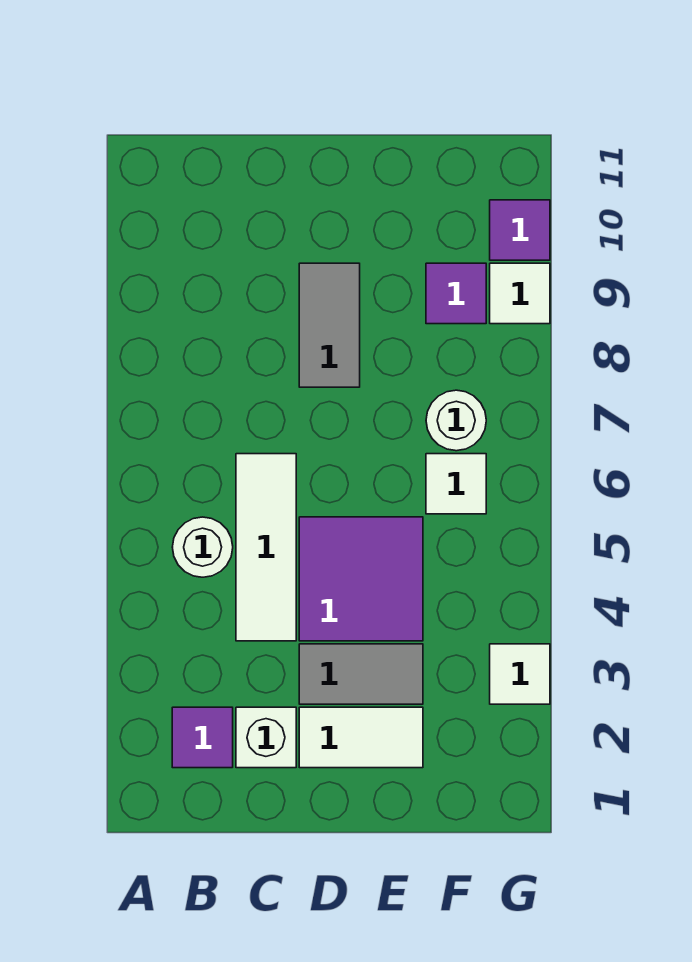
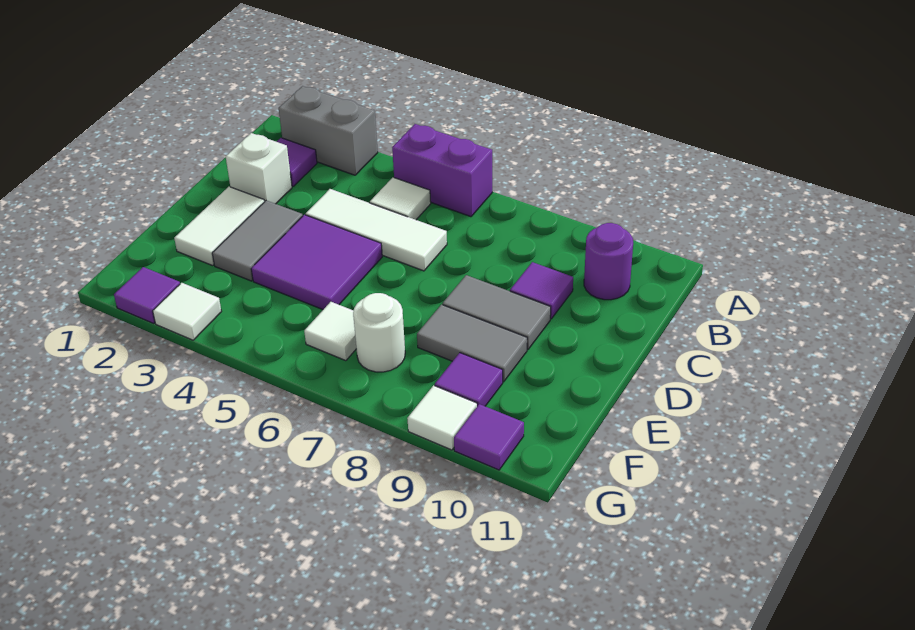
none -> grey 1x2 brick [279,86,378,175]
none -> purple 1x2 brick [392,124,492,217]
white 1x1 round brick [172,517,233,577] -> white 1x1 tile [370,177,431,220]
none -> purple 1x1 round brick [584,223,633,300]
none -> purple 1x1 tile [510,262,573,319]
none -> grey 1x2 tile [417,305,527,382]
none -> purple 1x1 tile [114,267,180,323]

